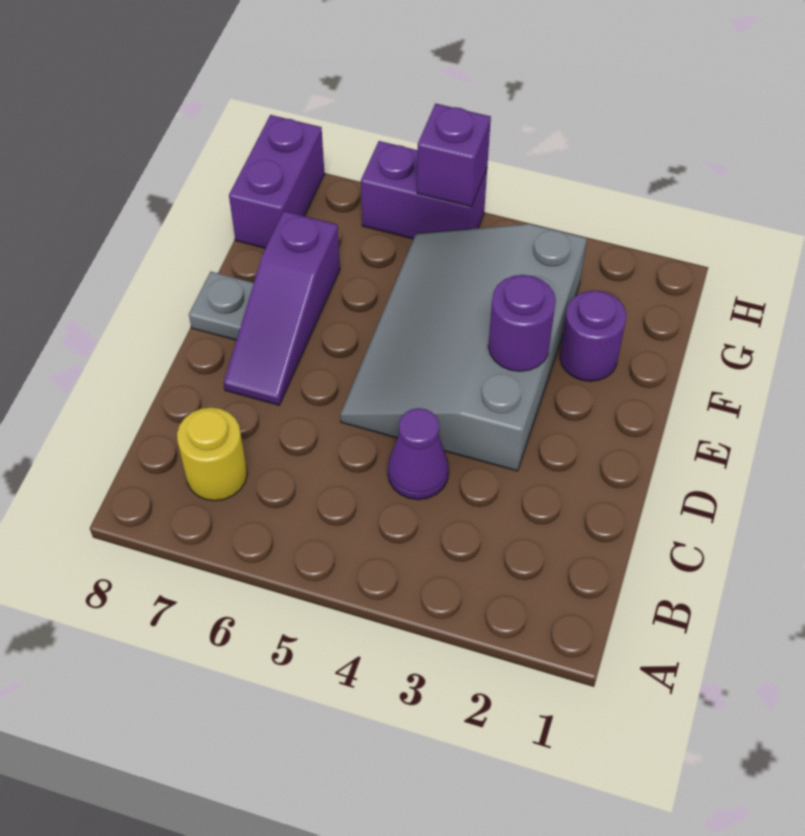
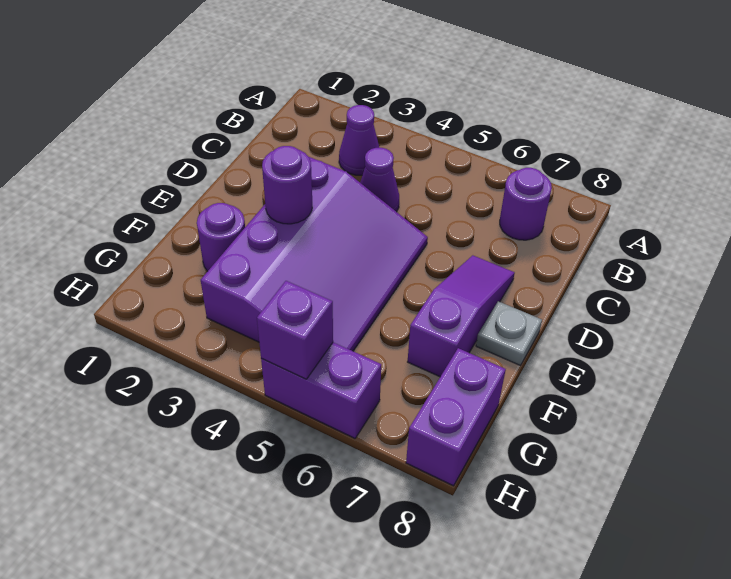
none -> purple 1x1 cone [339,105,379,175]
yellow 1x1 round brick [177,407,247,501] -> purple 1x1 round brick [500,168,552,240]
grey 3x4 slope [340,224,587,471] -> purple 3x4 slope [201,157,428,351]

